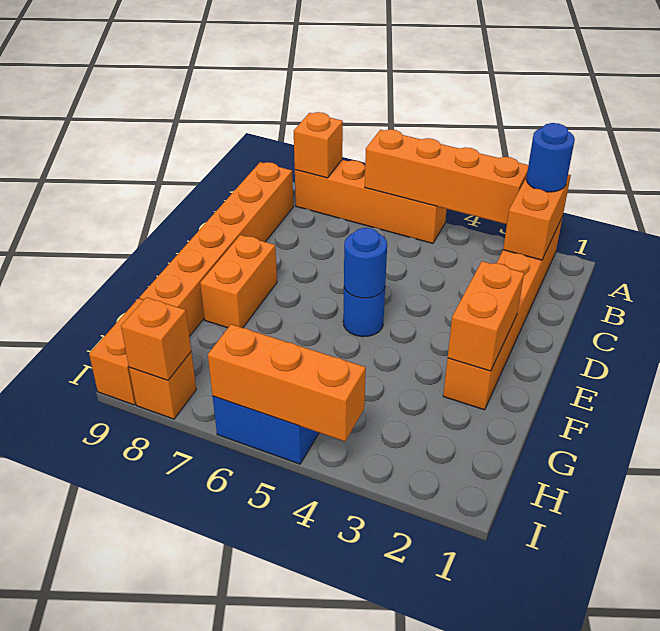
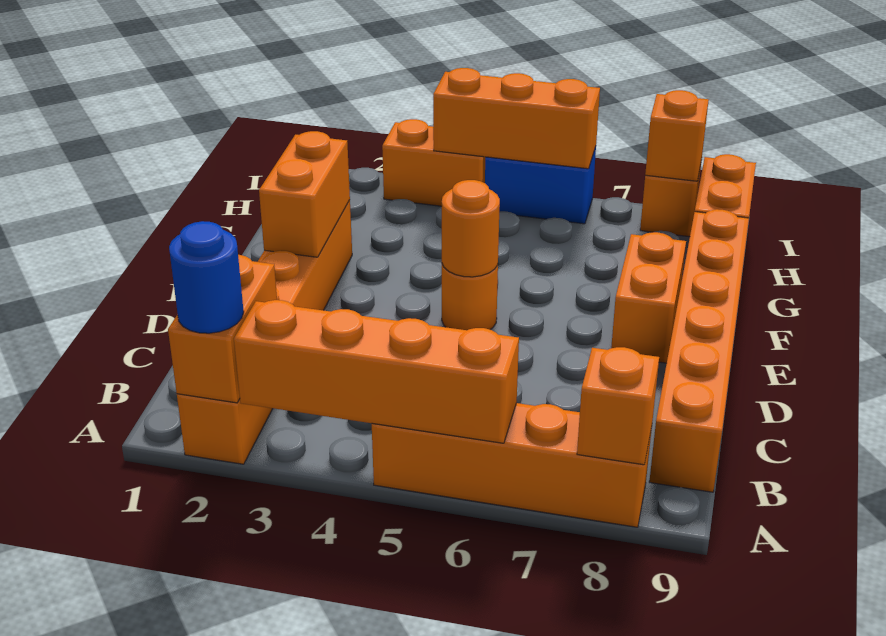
blue 1x1 round brick [343,288,385,337] -> orange 1x1 round brick [442,264,498,330]
blue 1x1 round brick [344,228,387,298] -> orange 1x1 round brick [442,180,500,277]
none -> orange 1x2 brick [382,119,485,206]

